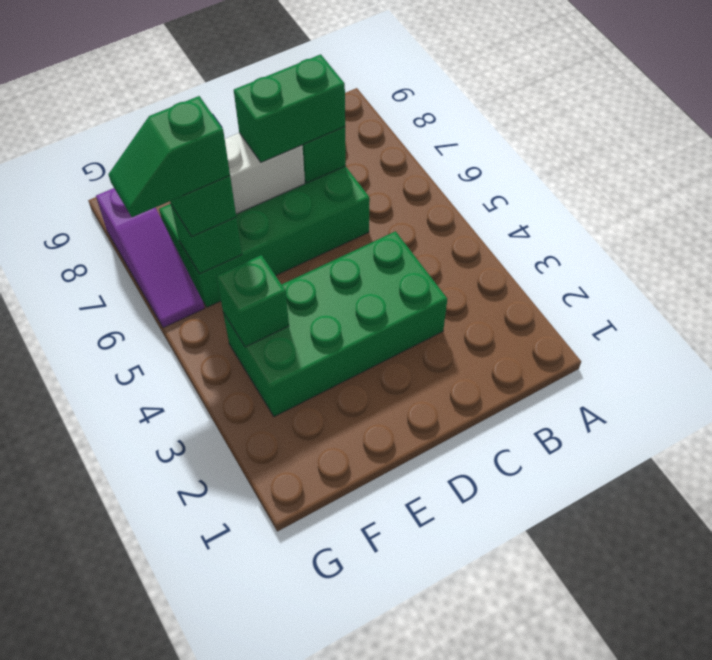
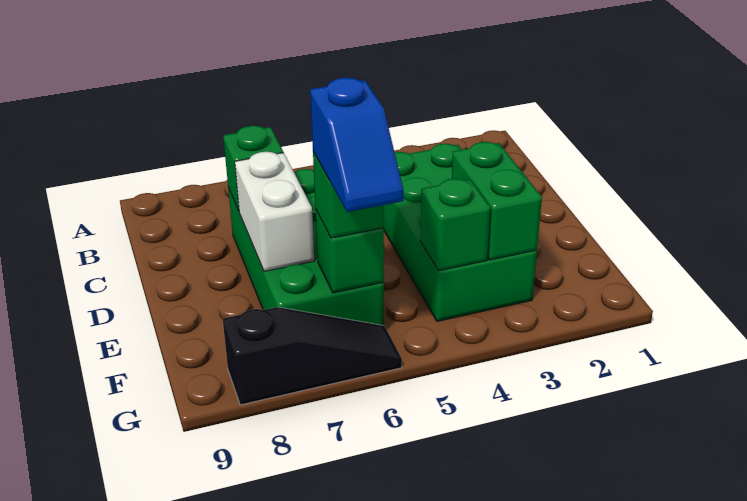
green 1x2 brick [234,54,345,162] -> green 1x2 brick moved to [452,142,542,260]
green 1x2 slope [108,96,230,217] -> blue 1x2 slope [310,78,403,212]
purple 1x3 slope [96,188,204,328] -> black 1x3 slope [223,307,402,405]

